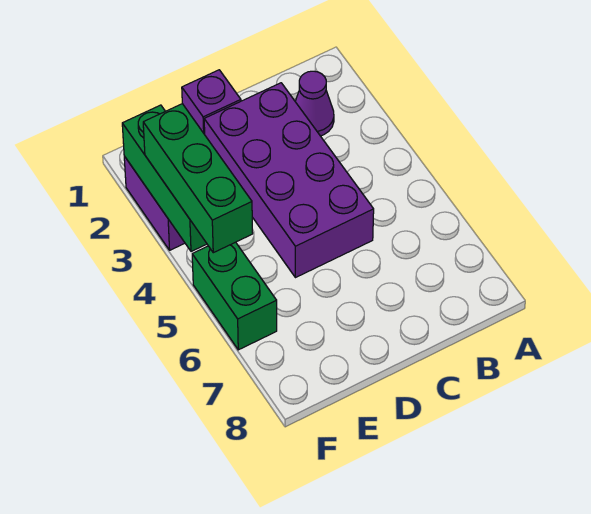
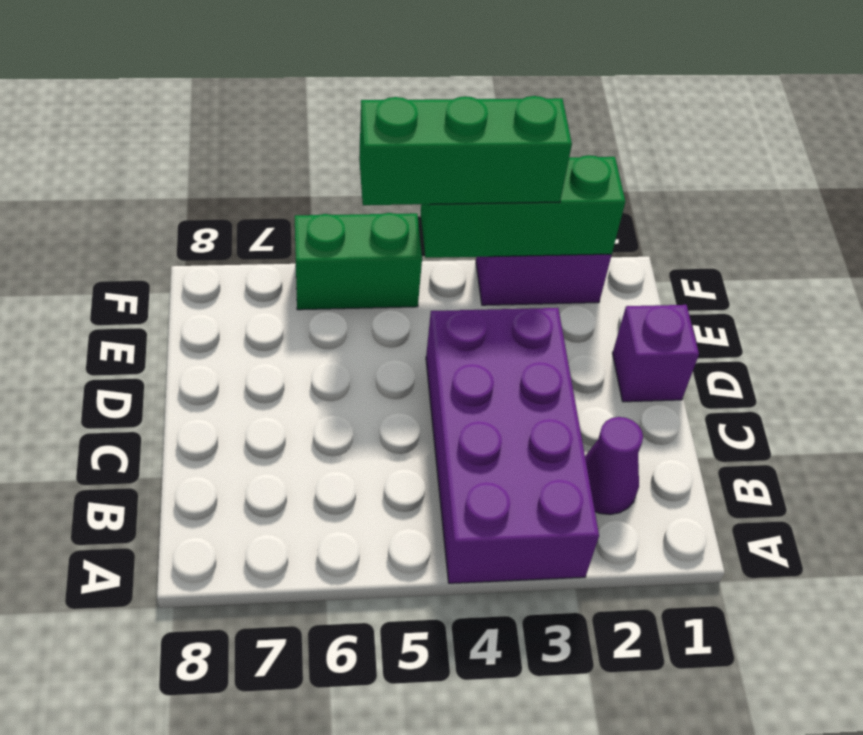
purple 2x4 brick [204,83,374,278] -> purple 2x4 brick turned to [426,308,599,583]

